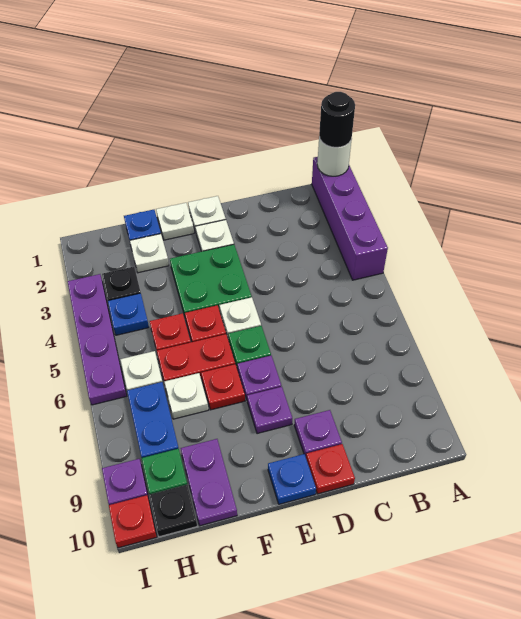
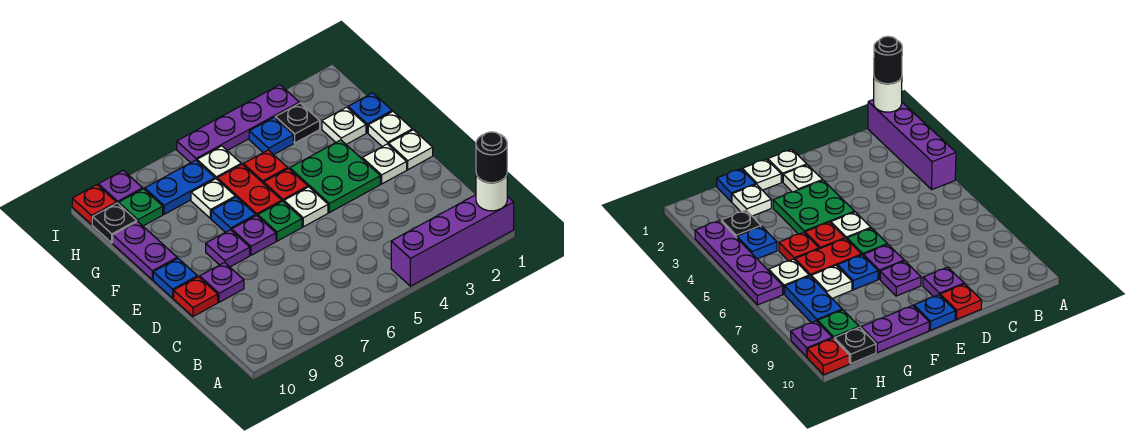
red 1x1 plate [201,364,245,410] -> blue 1x1 plate [211,197,256,232]
purple 1x2 plate [181,439,237,526] -> purple 1x2 plate turned to [113,222,177,280]

